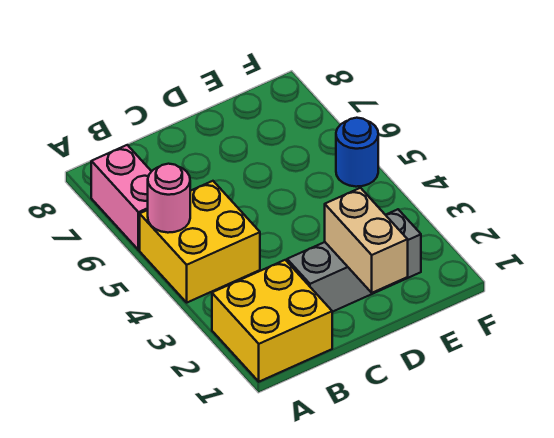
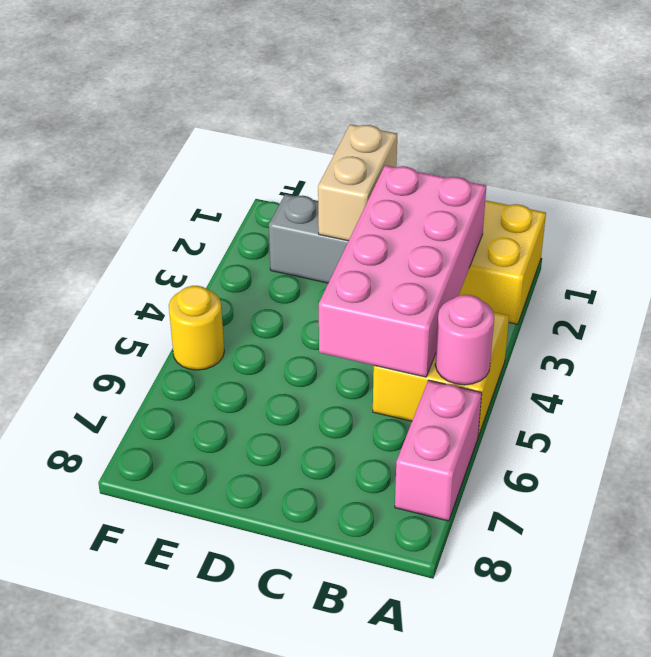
none -> pink 2x4 brick [319,165,486,377]
blue 1x1 round brick [336,118,378,187] -> yellow 1x1 round brick [169,286,224,370]

